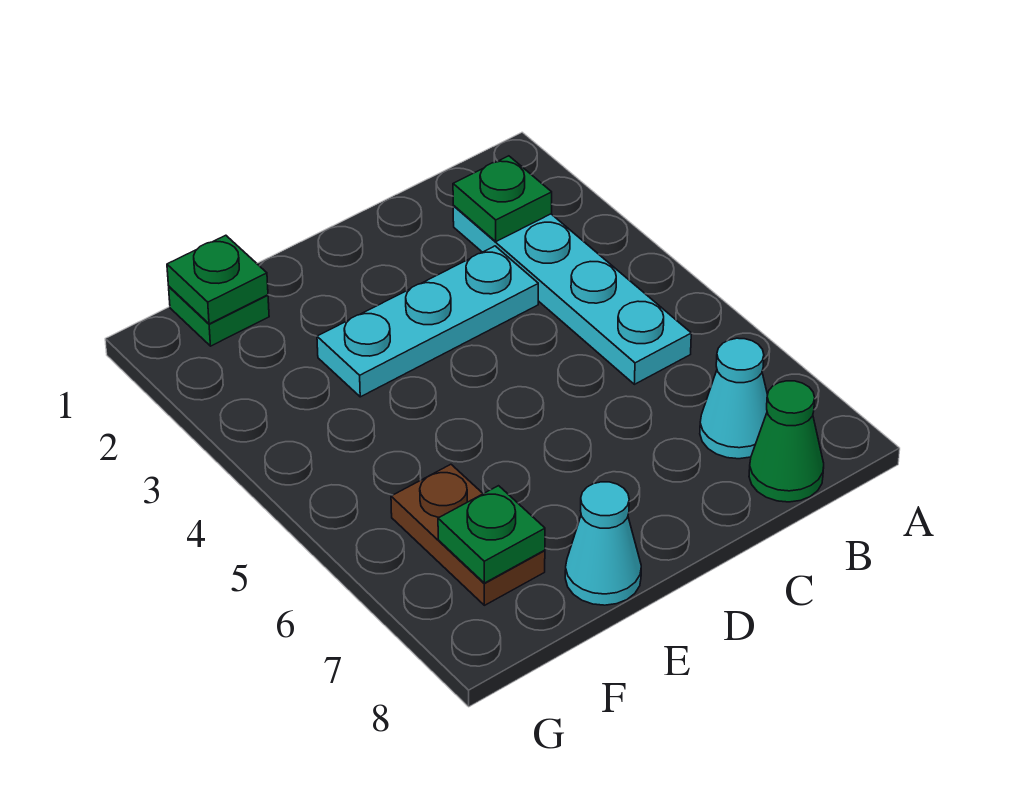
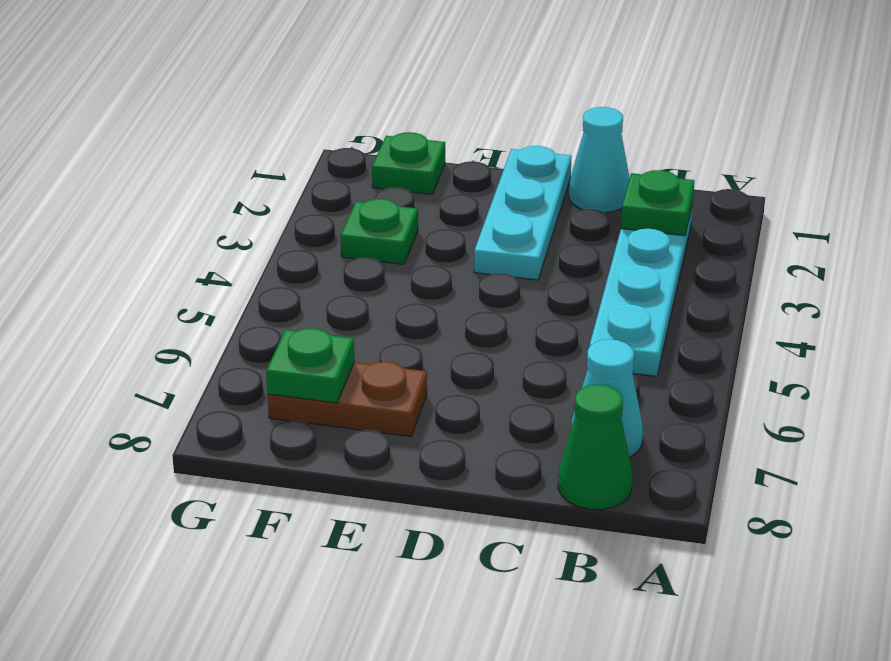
cyan 1x3 plate [317,246,538,397] -> cyan 1x3 plate turned to [474,146,572,280]
cyan 1x1 cone [565,482,641,605] -> cyan 1x1 cone moved to [569,107,630,213]
green 1x1 plate [167,235,268,324] -> green 1x1 plate moved to [341,199,418,264]
brown 1x2 plate [391,464,545,605] -> brown 1x2 plate turned to [268,361,427,436]

